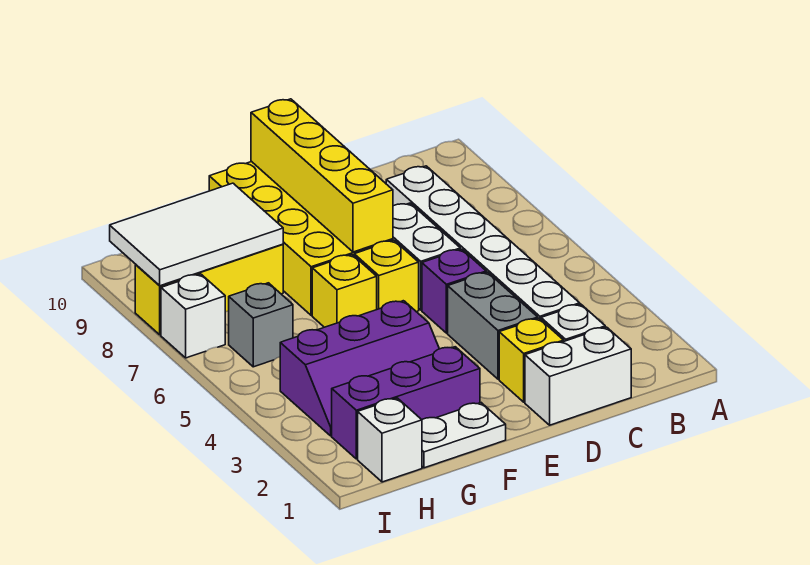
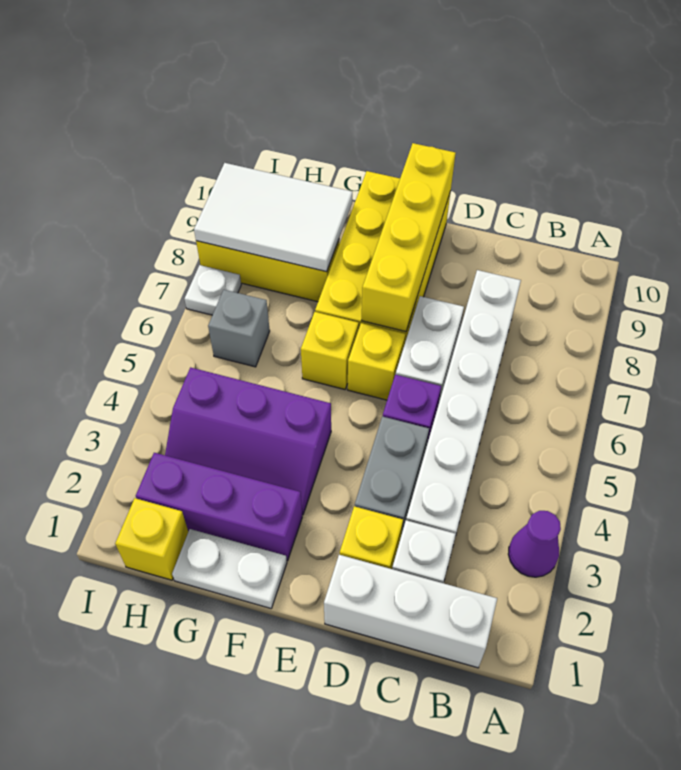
none -> purple 1x1 cone [508,511,561,577]
white 1x2 brick [525,327,631,425] -> white 1x3 brick [324,555,497,668]
white 1x1 brick [358,398,422,482] -> yellow 1x1 brick [115,498,188,580]
white 1x1 brick [161,274,225,358] -> white 1x1 plate [185,265,241,315]

